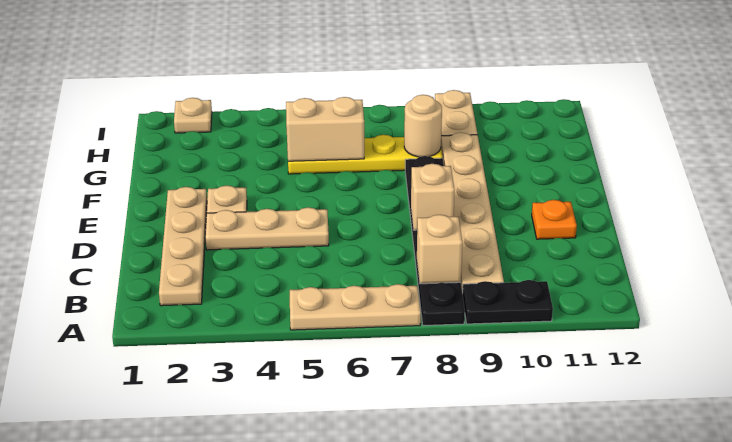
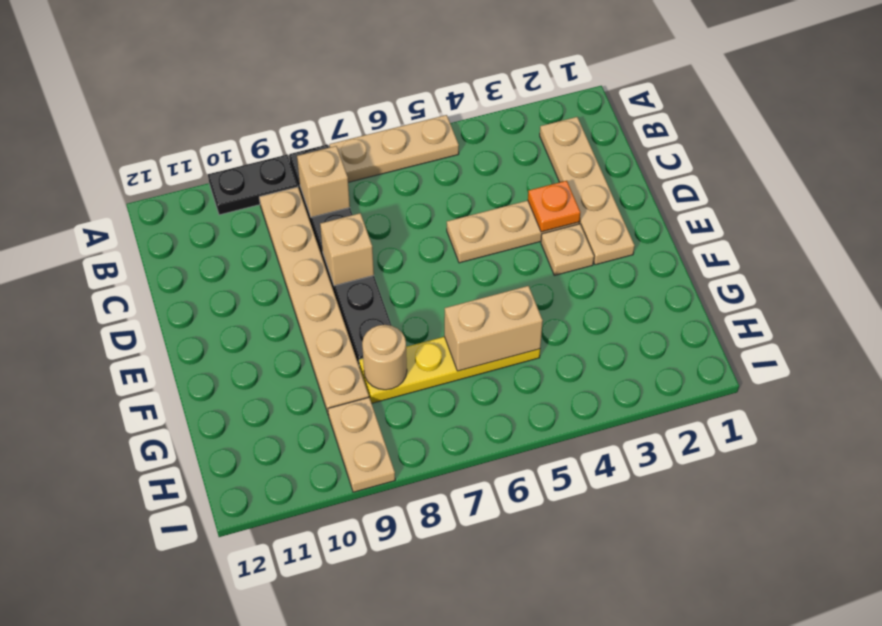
orange 1x1 plate [532,200,577,239] -> orange 1x1 plate moved to [528,181,580,232]
tan 1x1 plate [174,98,212,133] -> none

